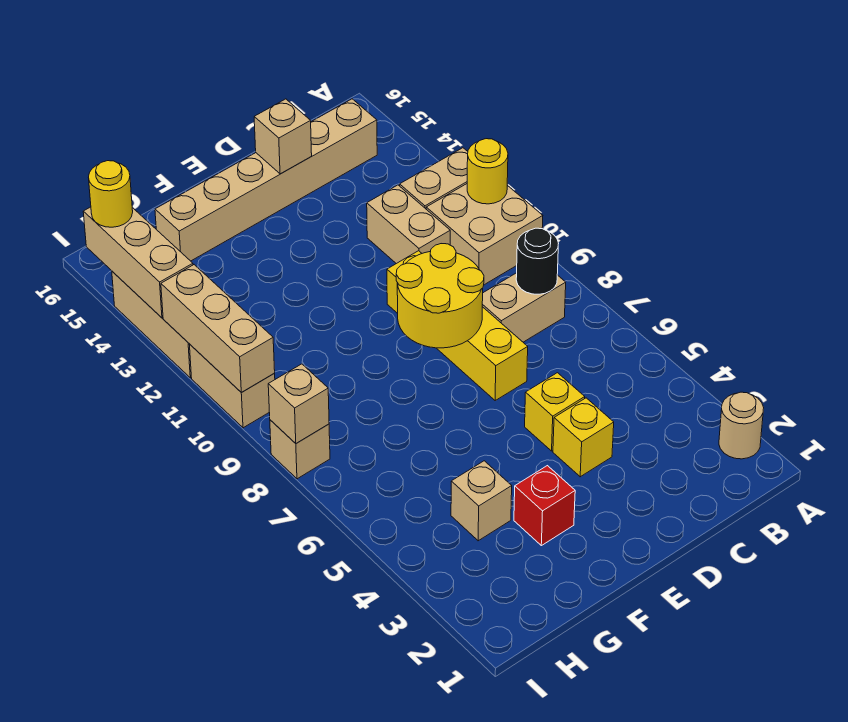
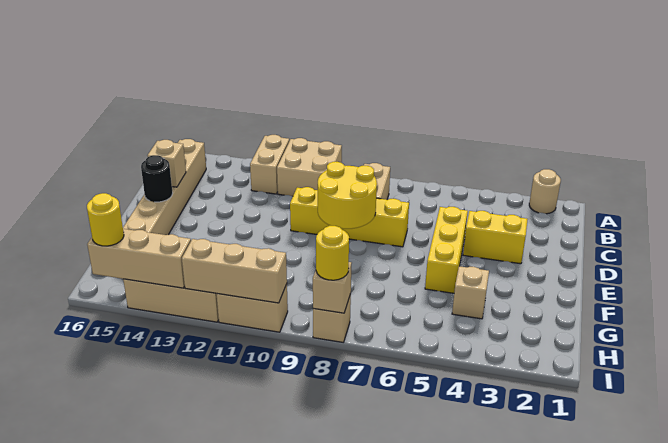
yellow 1x1 round brick [467,139,508,204] -> yellow 1x1 round brick moved to [316,226,349,280]
black 1x1 round brick [516,228,559,294] -> black 1x1 round brick moved to [141,155,173,202]
tan 1x2 brick [367,185,450,264] -> none
yellow 1x1 brick [553,398,614,477] -> yellow 1x2 brick [463,211,528,264]
yellow 1x1 brick [525,373,585,451] -> yellow 1x3 brick [425,207,468,293]
red 1x1 brick [514,466,575,546] -> none

